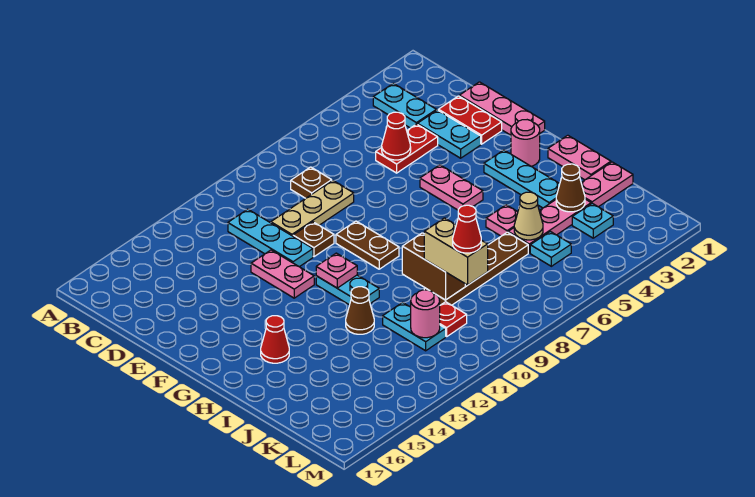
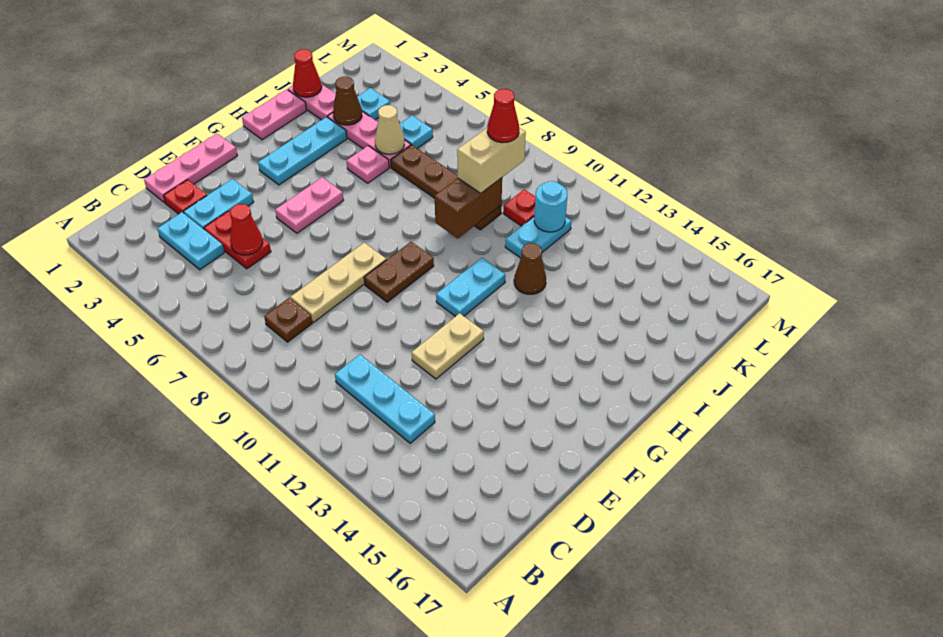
cyan 1x2 plate [373,83,436,128] -> cyan 1x2 plate turned to [158,212,224,270]
cyan 1x3 plate [228,209,313,267] -> cyan 1x3 plate turned to [335,355,435,443]
red 1x2 plate [438,96,502,144] -> red 1x1 plate [164,180,207,214]
tan 1x3 plate [271,180,354,236] -> tan 1x3 plate turned to [291,243,386,322]
brown 1x1 plate [293,222,334,257] -> none
pink 1x2 plate [251,250,314,298] -> tan 1x2 plate [412,313,484,379]
pink 1x1 round brick [511,120,540,166] -> none
pink 1x1 plate [316,253,357,288] -> none
red 1x1 cone [261,316,289,363] -> red 1x1 cone moved to [293,49,322,97]
pink 1x1 round brick [411,290,440,338] -> cyan 1x1 round brick [534,181,567,232]

